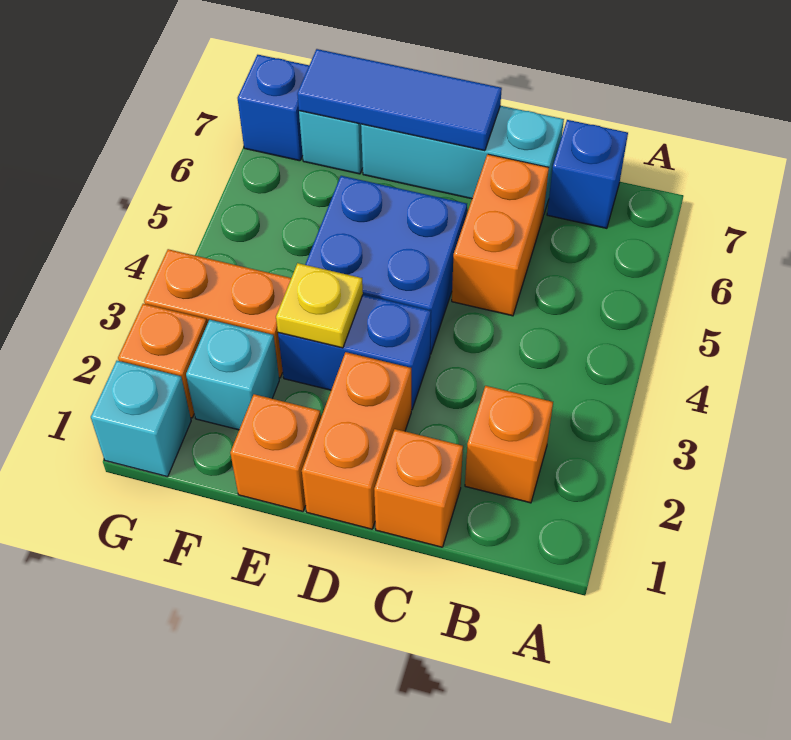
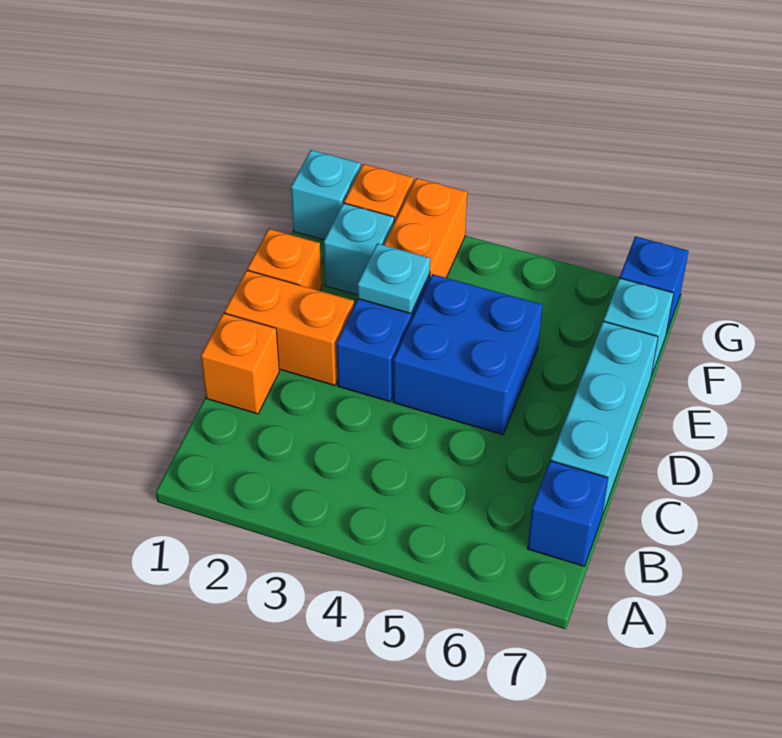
orange 1x1 brick [465,386,553,503] -> none
orange 1x2 brick [452,154,549,316] -> none
blue 1x3 tile [297,49,502,151] -> none
yellow 1x1 plate [276,263,363,348] -> cyan 1x1 plate [357,243,430,314]

